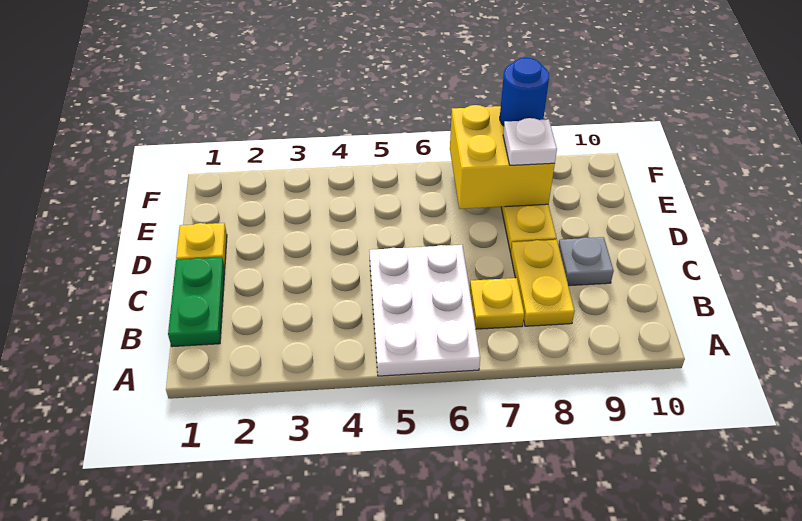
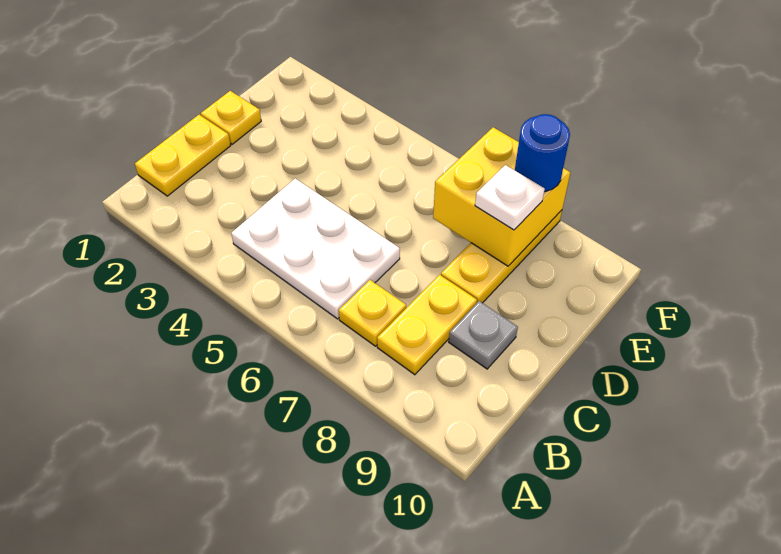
white 2x3 plate [369,245,480,376] -> white 2x3 plate turned to [231,179,400,319]
green 1x2 plate [168,257,225,347] -> yellow 1x2 plate [135,115,231,196]

